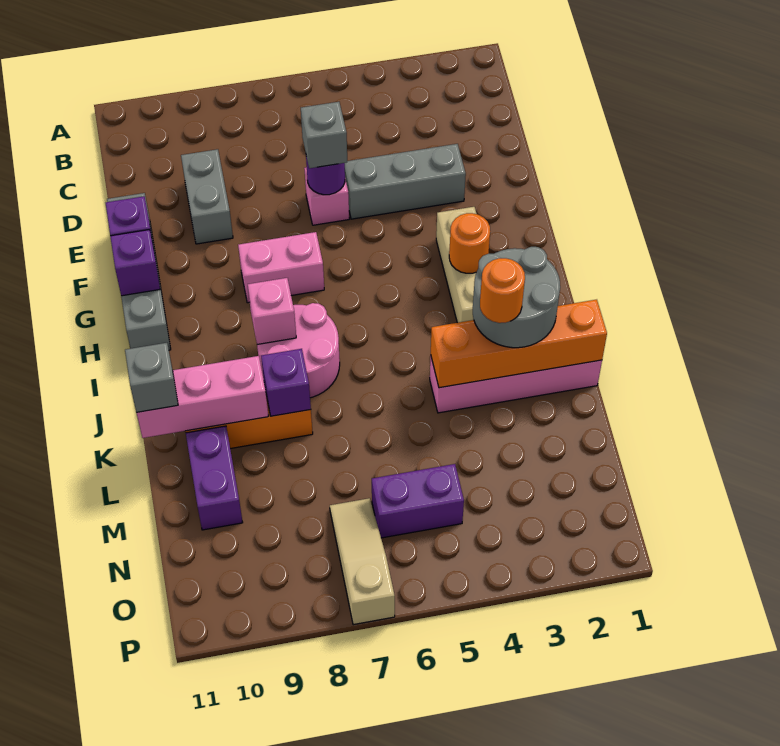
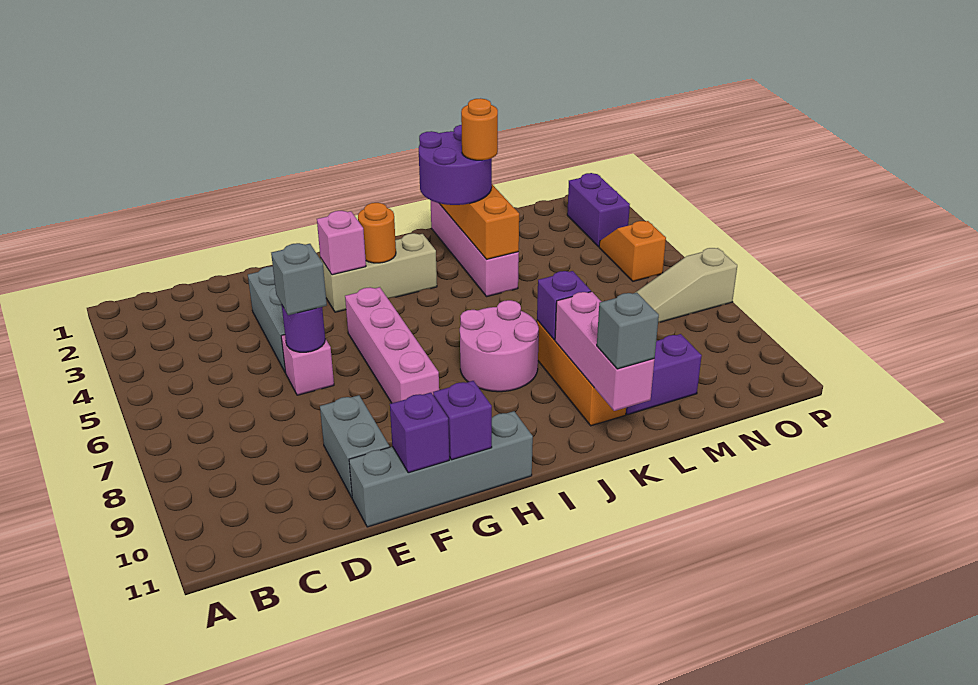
grey 1x2 brick [181,149,233,244] -> grey 1x2 brick turned to [320,395,389,497]
pink 1x2 brick [238,232,324,303] -> pink 1x4 brick [345,287,439,403]
pink 1x1 brick [248,278,296,344] -> pink 1x1 brick moved to [317,211,366,275]
grey 2x2 round brick [473,247,560,348] -> purple 2x2 round brick [419,125,492,205]
purple 1x2 brick [372,464,464,538] -> purple 1x2 brick moved to [567,173,630,247]
none -> orange 1x2 slope [599,221,666,281]

